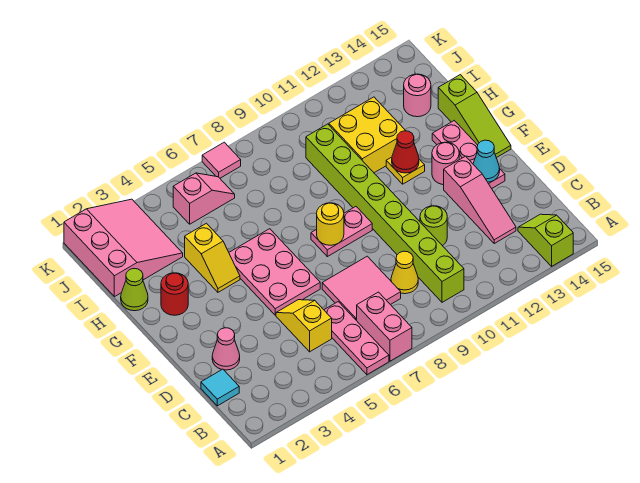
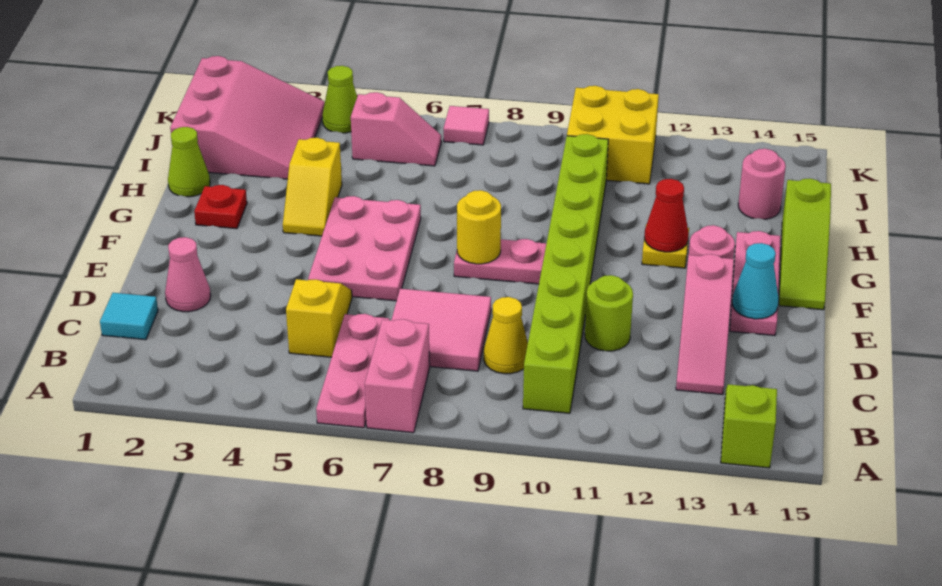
red 1x1 round brick [161,273,188,315] -> red 1x1 plate [194,185,247,229]
yellow 2x2 brick [329,97,406,173] -> yellow 2x2 brick moved to [567,86,659,184]
none -> lime 1x1 cone [322,66,357,133]

